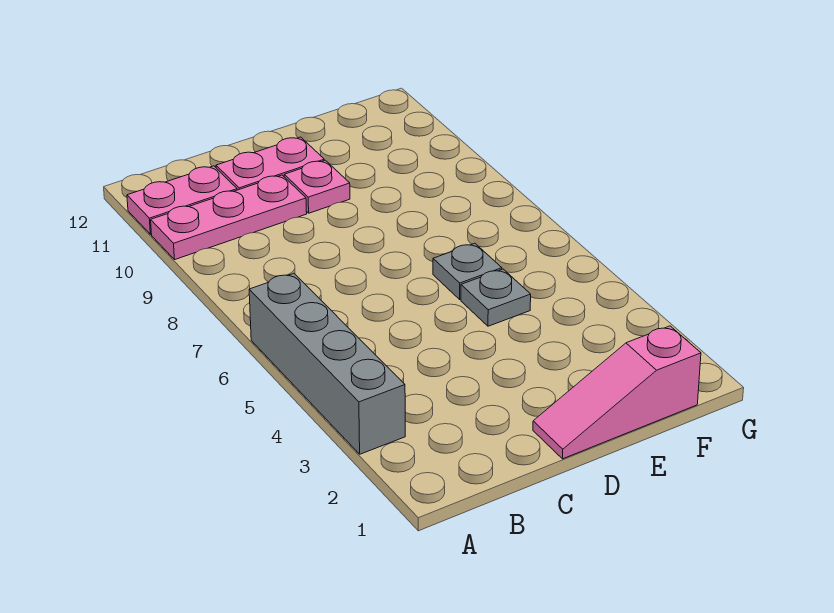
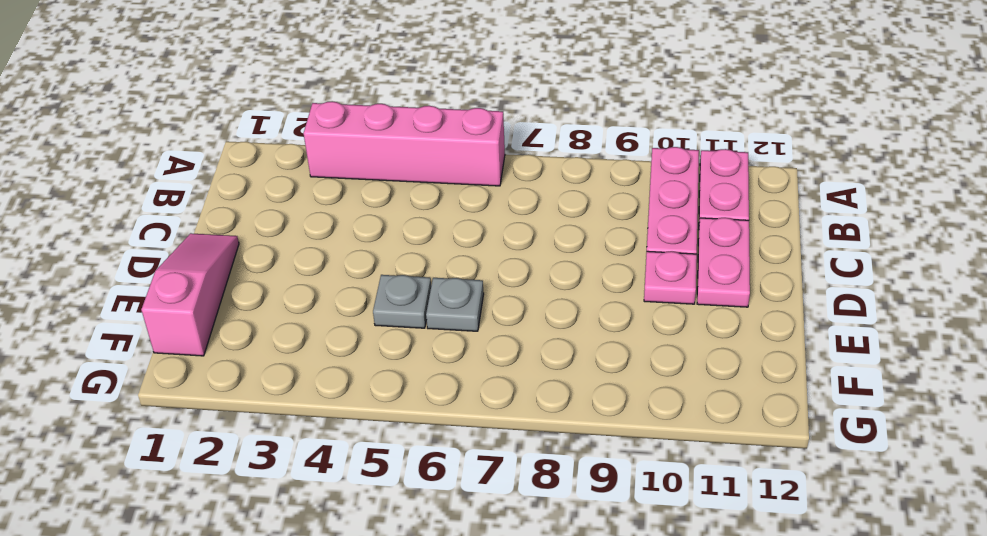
grey 1x4 brick [249,273,405,454] -> pink 1x4 brick [304,101,505,186]

